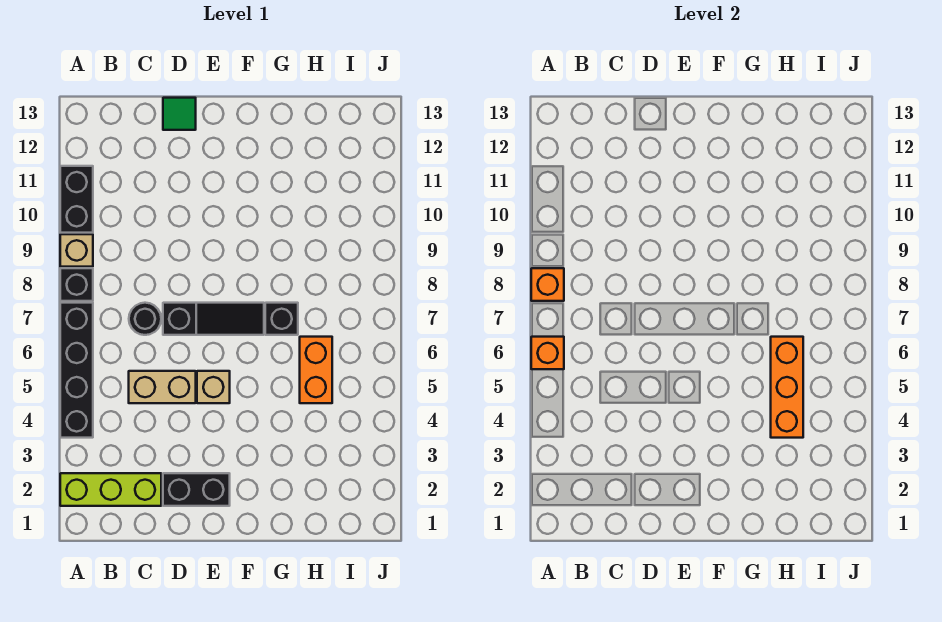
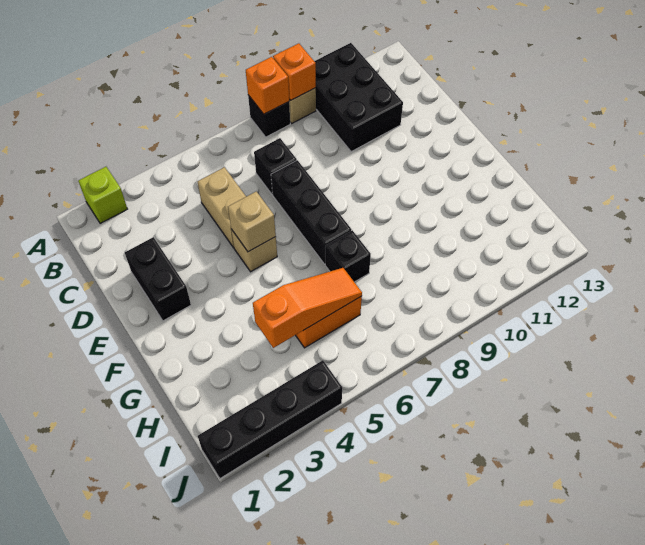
lime 1x3 brick [60,473,161,506] -> lime 1x1 brick [79,167,127,224]
black 1x4 brick [60,303,93,438] -> black 1x4 brick moved to [198,360,342,478]
orange 1x1 brick [531,337,564,369] -> orange 1x1 brick moved to [273,43,316,100]
black 1x2 brick [60,166,93,233] -> black 2x3 brick [314,43,403,152]
black 1x1 round brick [129,303,161,335] -> black 1x1 brick [254,138,297,194]
black 1x3 slope [163,303,264,335] -> black 1x3 brick [271,160,352,264]
green 1x1 tile [163,98,196,130] -> none
none -> tan 1x1 brick [228,191,276,252]
orange 1x3 brick [771,337,803,438] -> orange 1x3 slope [253,268,362,348]

